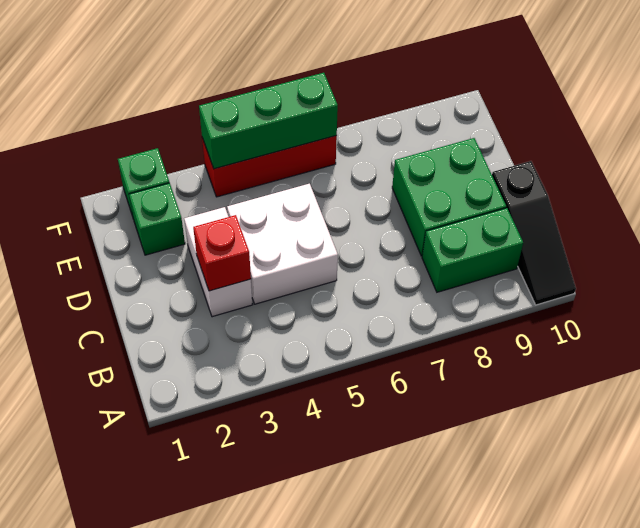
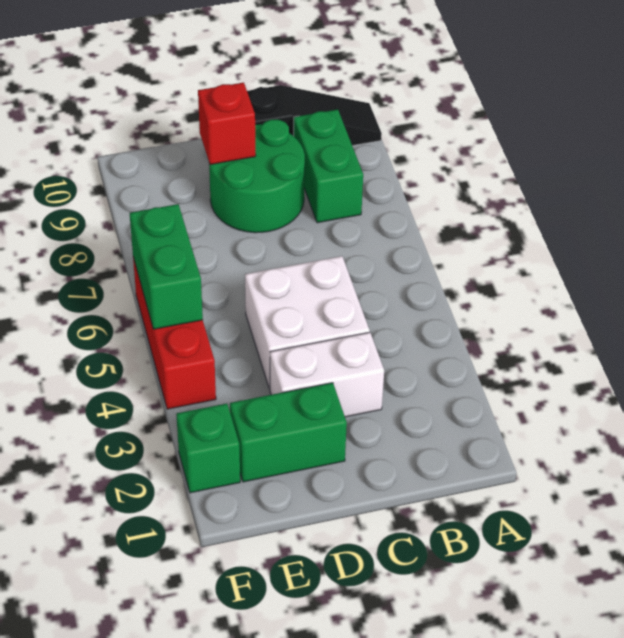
red 1x1 brick [193,215,251,291] -> red 1x1 brick moved to [198,83,256,165]
green 2x2 brick [392,138,506,256] -> green 2x2 round brick [209,119,305,233]
green 1x1 brick [129,183,185,255] -> green 1x2 brick [230,383,347,482]
green 1x3 brick [199,73,338,169] -> green 1x2 brick [130,204,203,329]

